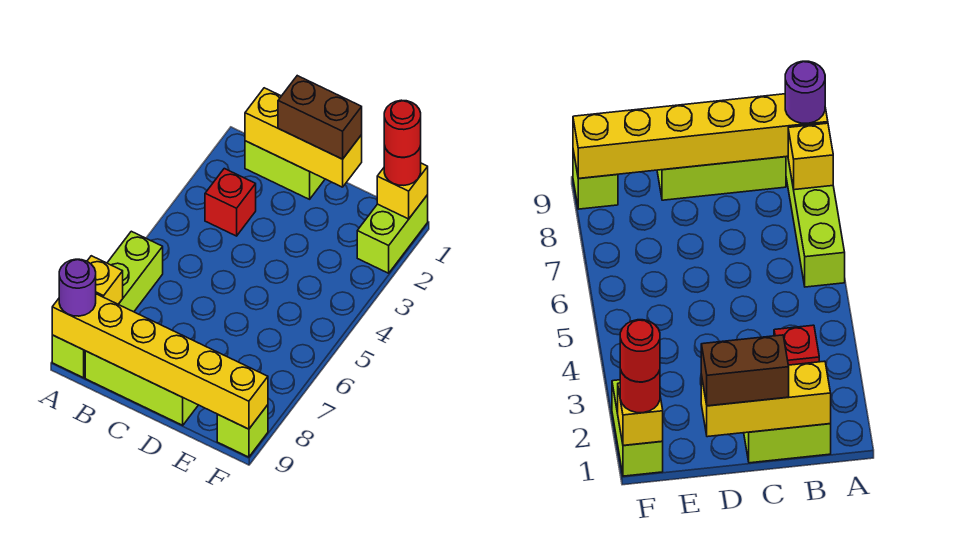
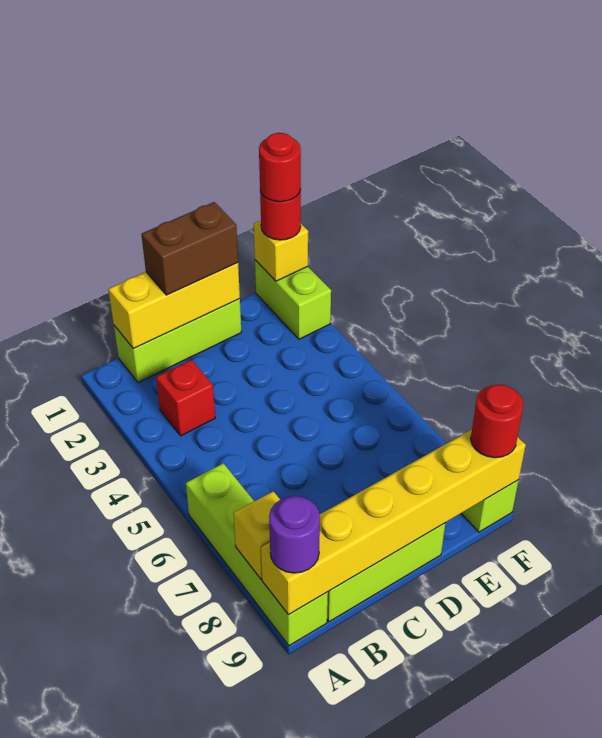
lime 1x2 brick [245,141,325,199] -> lime 1x3 brick [114,299,242,382]
none -> red 1x1 round brick [471,385,523,458]

